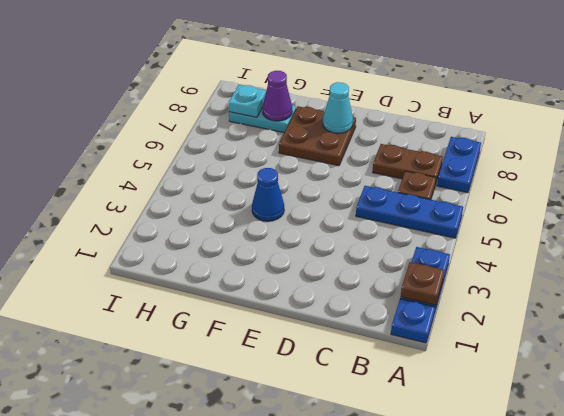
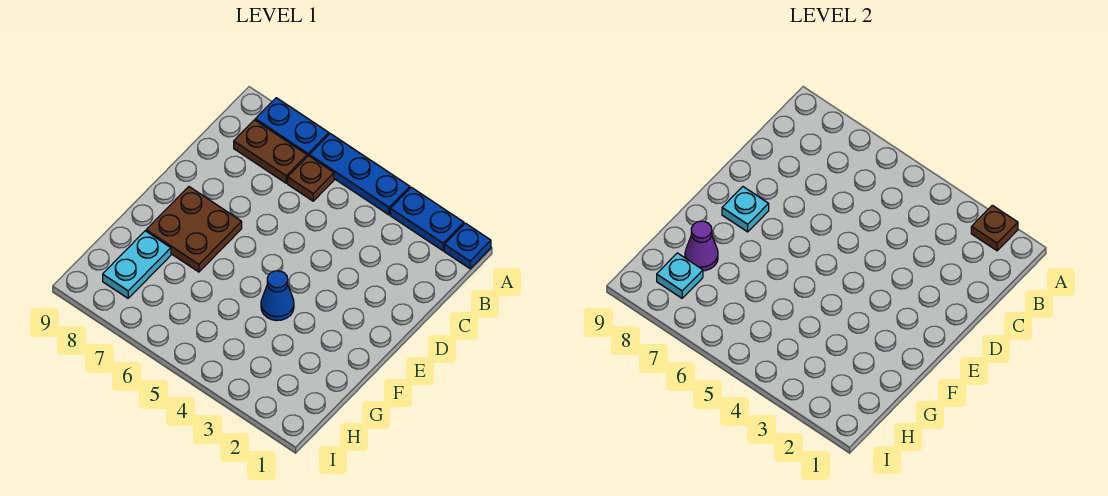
blue 1x3 plate [356,186,463,238] -> blue 1x3 plate turned to [309,134,410,215]
brown 1x2 plate [373,144,443,185] -> brown 1x2 plate turned to [234,120,307,183]
cyan 1x1 cone [323,82,353,133] -> cyan 1x1 plate [722,187,769,232]

